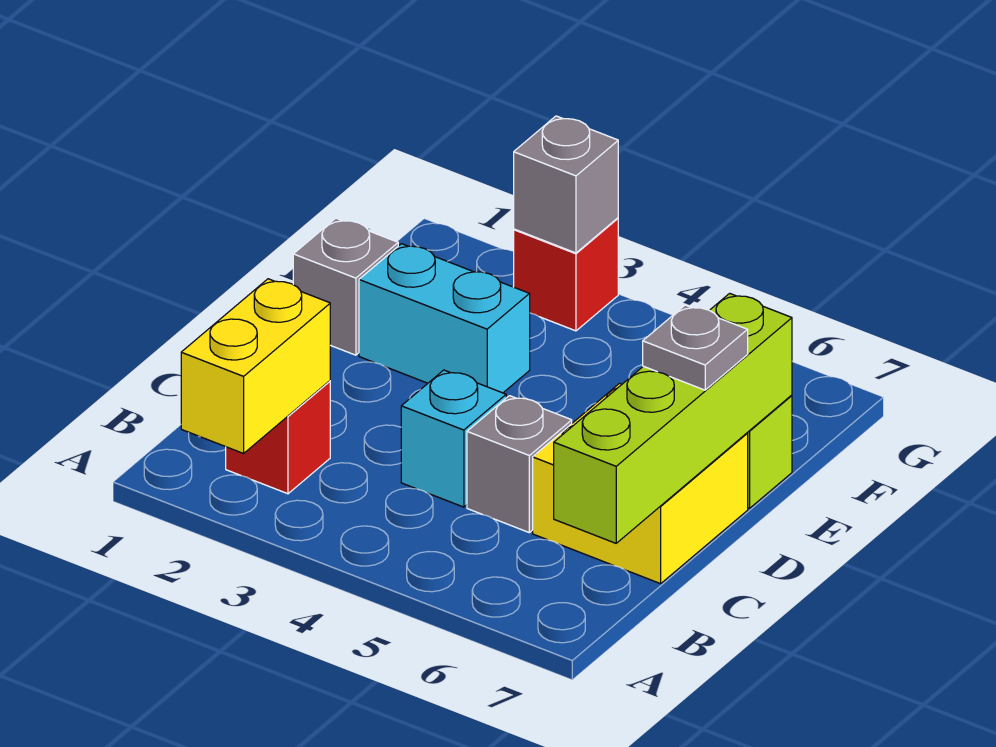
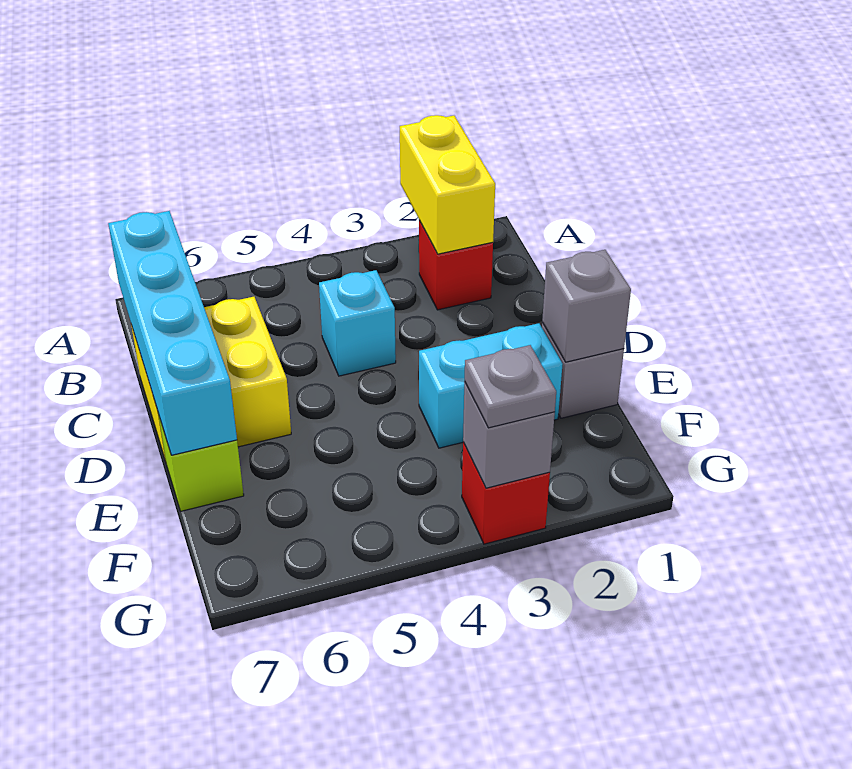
lime 1x4 brick [554,293,792,543] -> cyan 1x4 brick [108,211,237,455]
grey 1x1 brick [467,396,572,533] -> grey 1x1 brick moved to [542,250,631,362]
grey 1x1 plate [643,305,748,390] -> grey 1x1 plate moved to [465,345,556,428]

